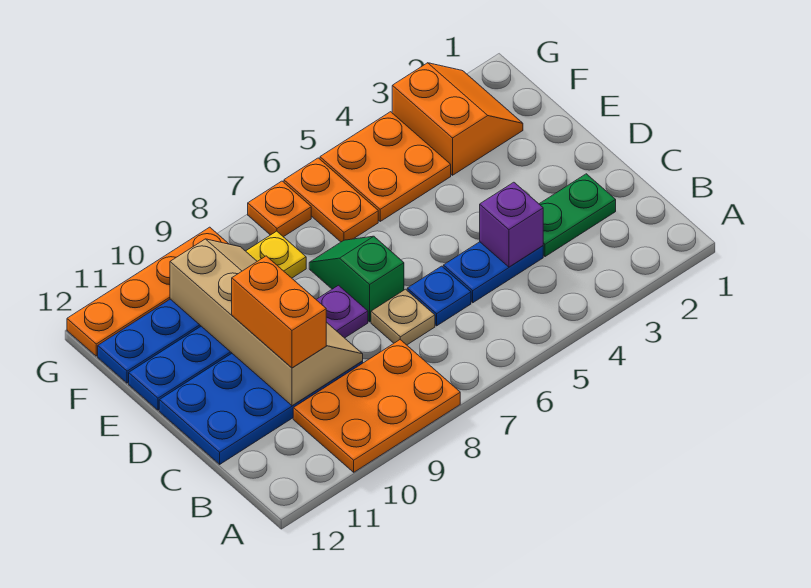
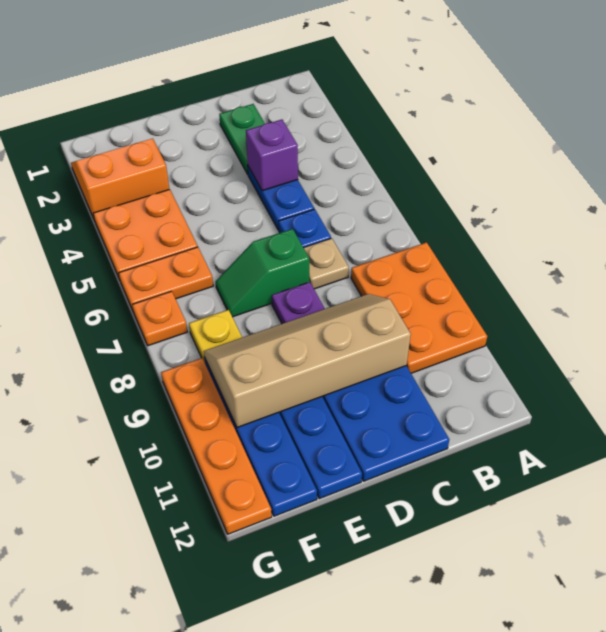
orange 1x2 brick [232,256,326,368] -> none

